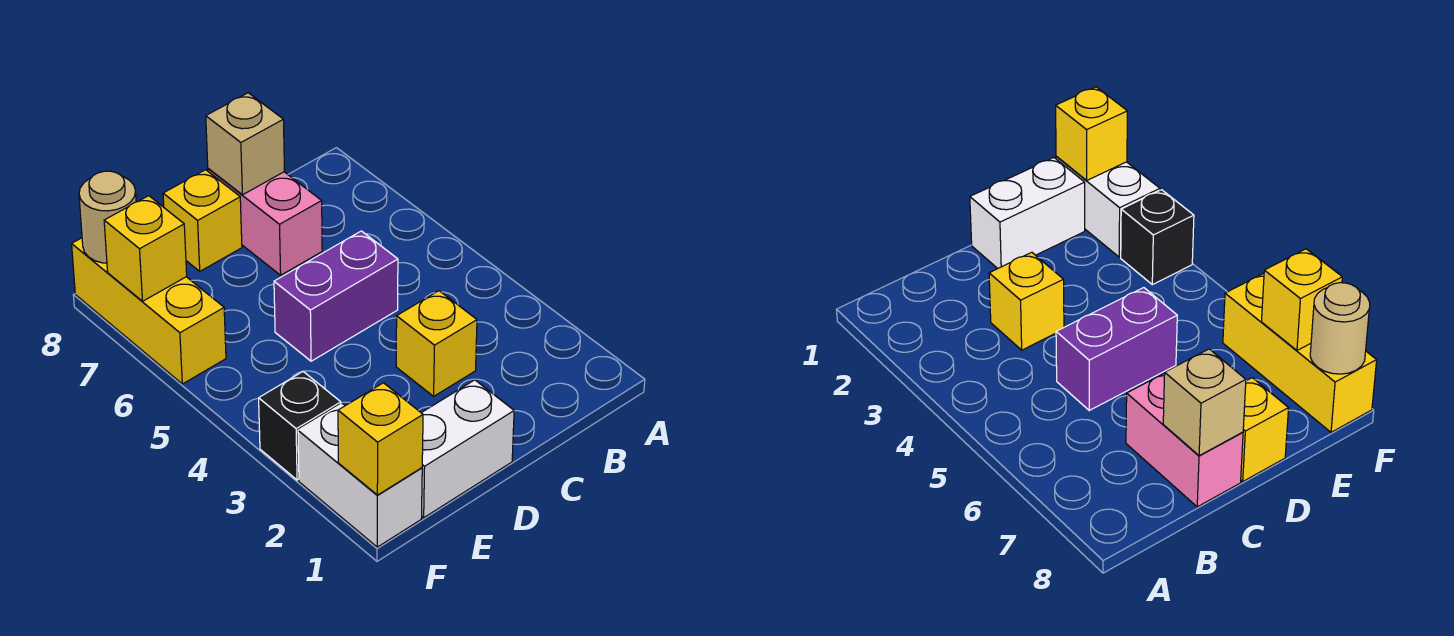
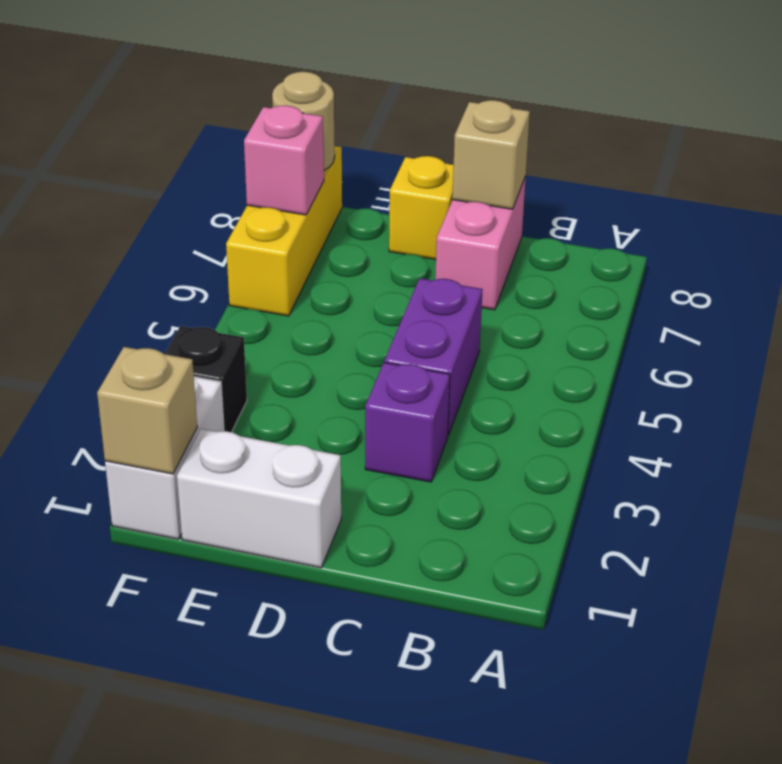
yellow 1x1 brick [396,291,477,396] -> purple 1x1 brick [365,362,450,482]
purple 1x2 brick [274,231,398,361] -> purple 1x2 brick turned to [385,278,483,435]
yellow 1x1 brick [338,383,423,495] -> tan 1x1 brick [97,347,197,474]
yellow 1x1 brick [104,196,187,301] -> pink 1x1 brick [244,105,324,215]

